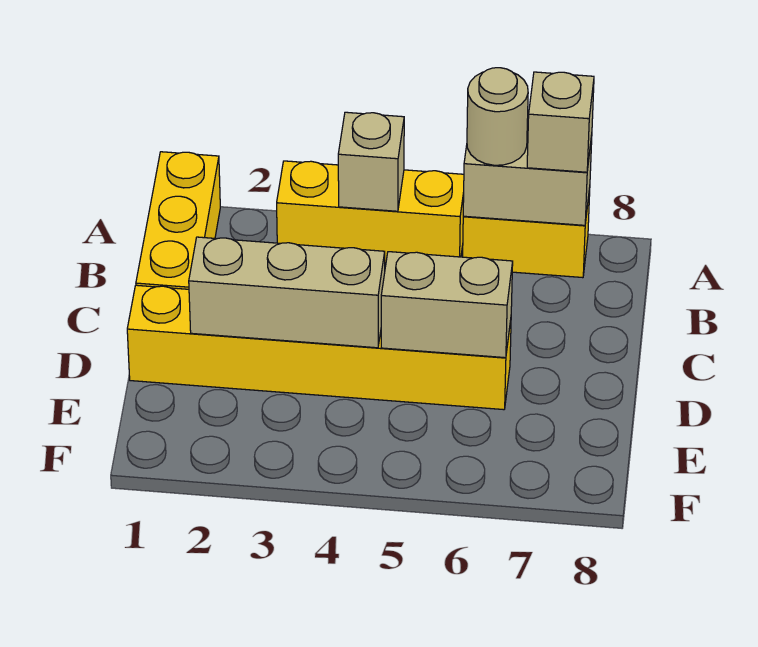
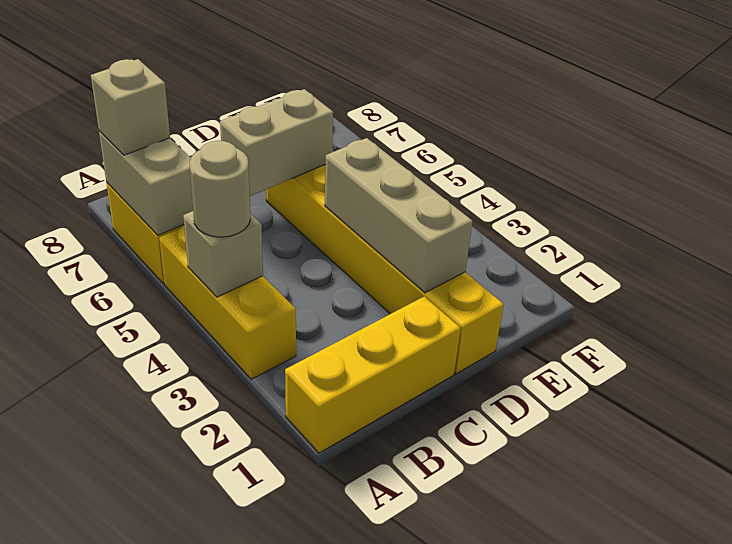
tan 1x1 round brick [467,68,528,165] -> tan 1x1 round brick moved to [189,141,250,237]
tan 1x2 brick [381,252,513,358] -> tan 1x2 brick turned to [220,89,333,196]

